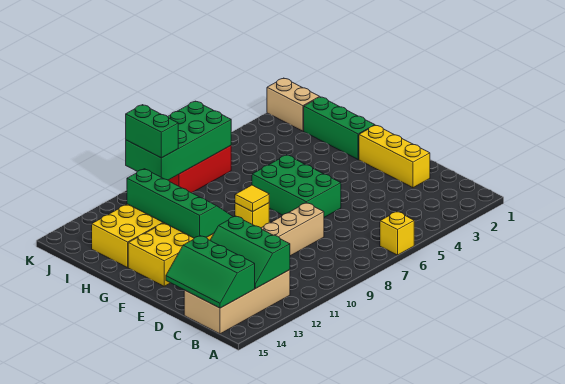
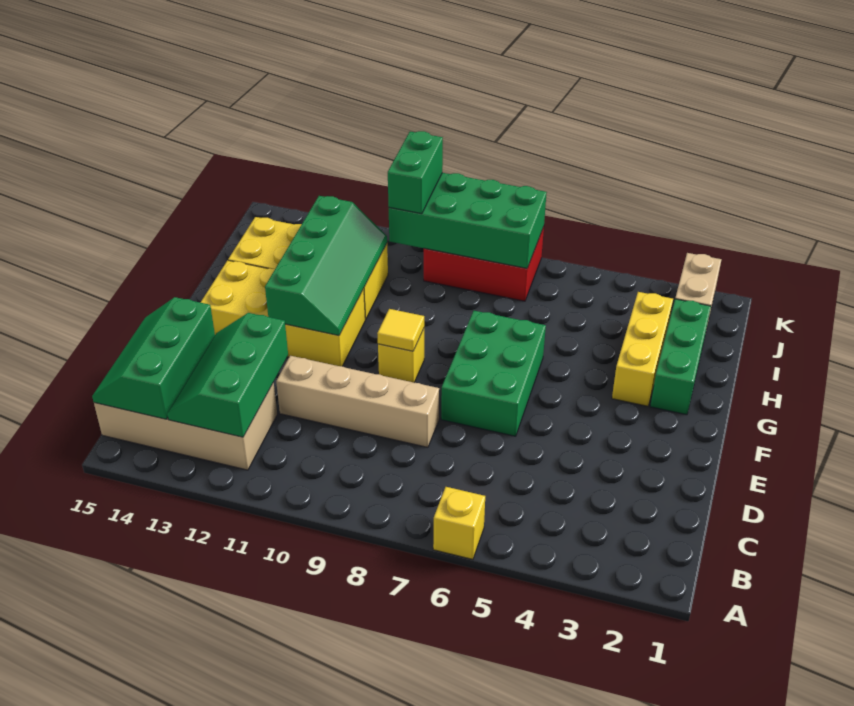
yellow 1x3 brick [359,125,430,188] -> yellow 1x3 brick moved to [612,292,673,406]

